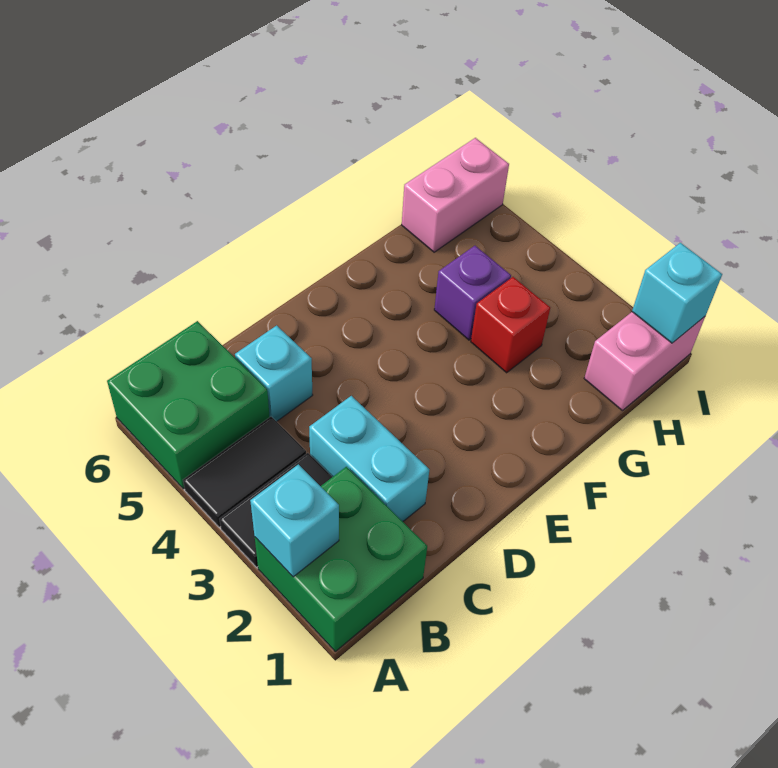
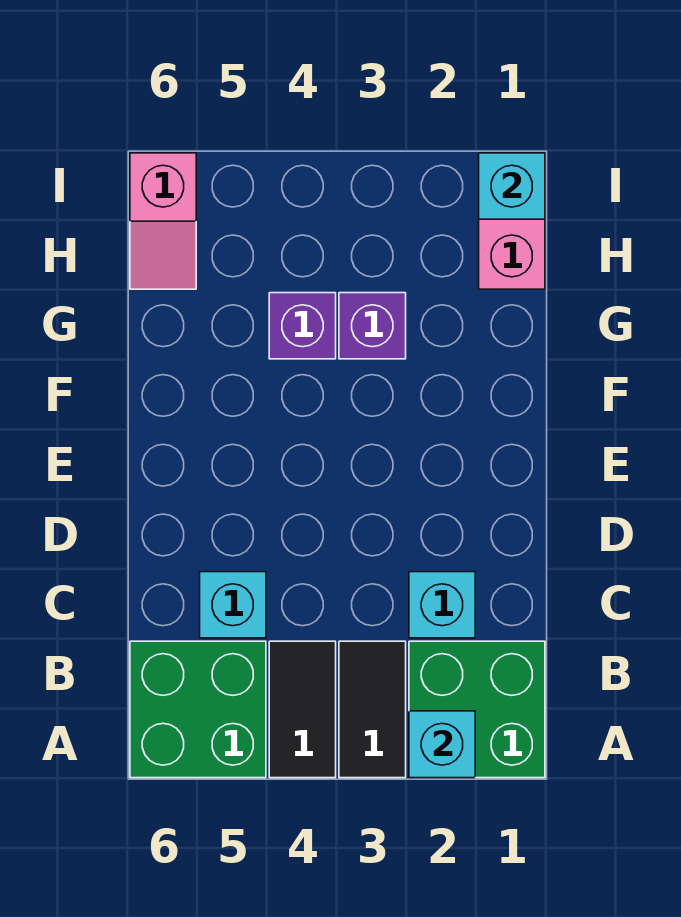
cyan 1x2 brick [309,396,429,521] -> cyan 1x1 brick [409,572,475,638]
red 1x1 brick [471,277,550,373] -> purple 1x1 brick [339,293,406,359]
pink 1x2 brick [402,138,509,252] -> pink 1x2 slope [130,153,196,289]

